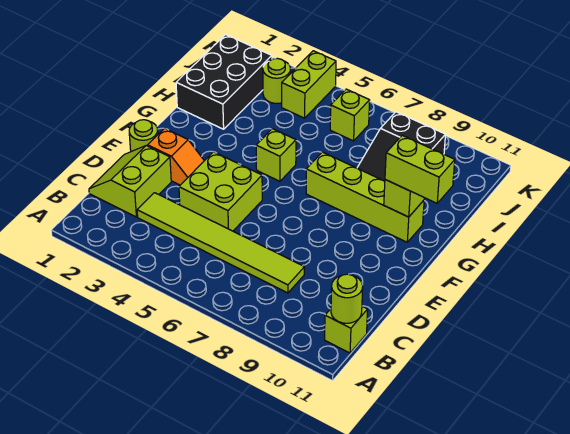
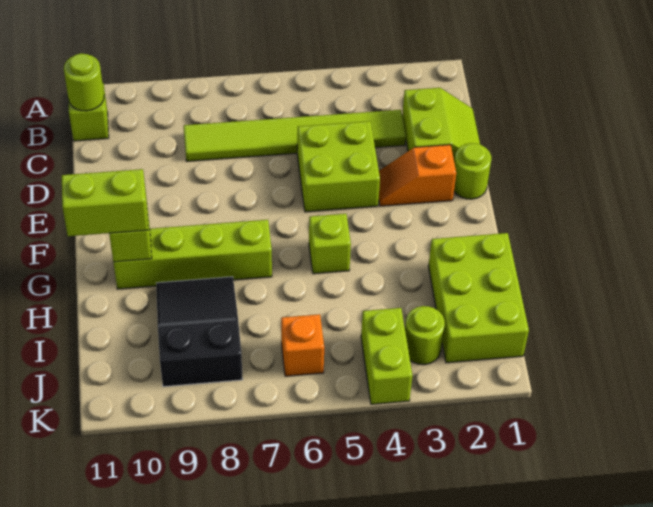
black 2x3 brick [176,35,272,129] -> lime 2x3 brick [428,233,529,363]
lime 1x1 brick [330,89,370,141] -> orange 1x1 brick [281,314,324,376]

